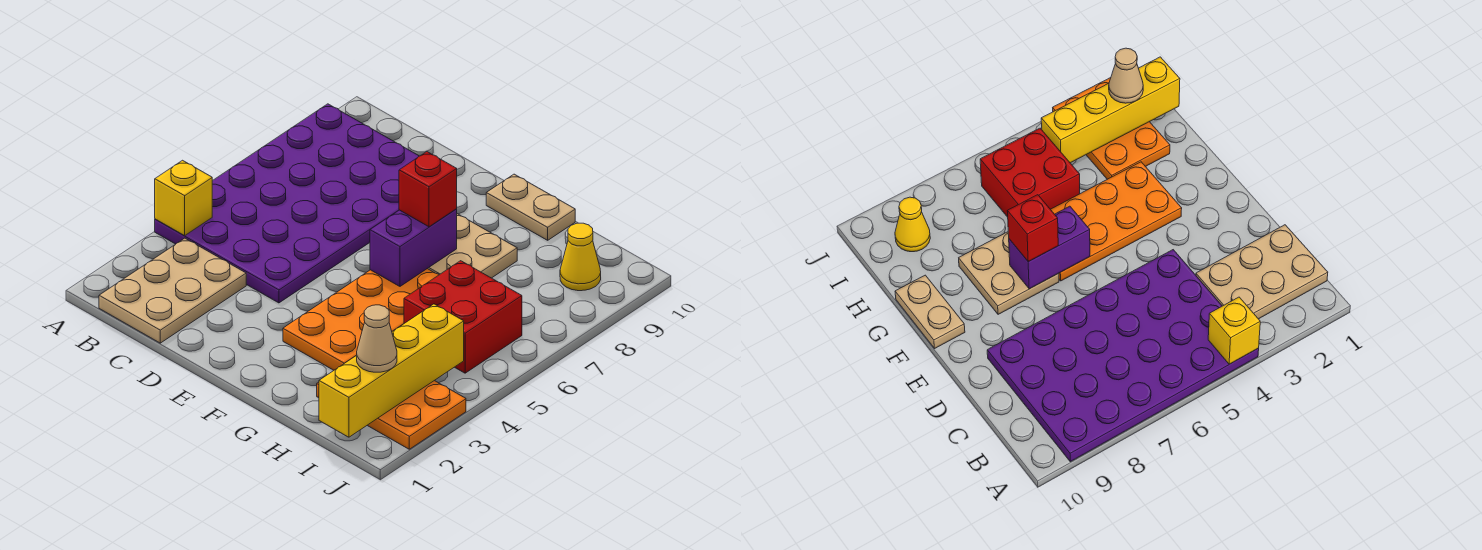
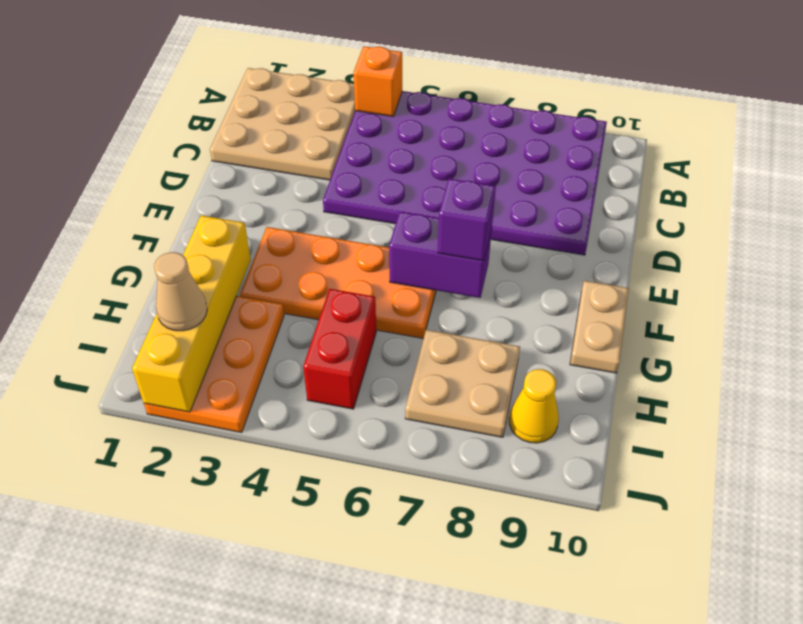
yellow 1x1 brick [155,160,212,236] -> orange 1x1 brick [354,46,402,117]
tan 2x3 plate [99,238,246,343] -> tan 3x3 plate [210,68,355,180]
tan 2x2 plate [428,214,517,278] -> tan 2x2 plate moved to [405,330,520,437]
red 1x1 brick [399,152,457,227] -> purple 1x1 brick [438,179,496,261]
red 2x2 brick [404,261,522,373] -> red 1x2 brick [303,289,376,409]
yellow 1x4 brick [319,304,464,437] -> yellow 1x4 brick turned to [132,215,251,412]

